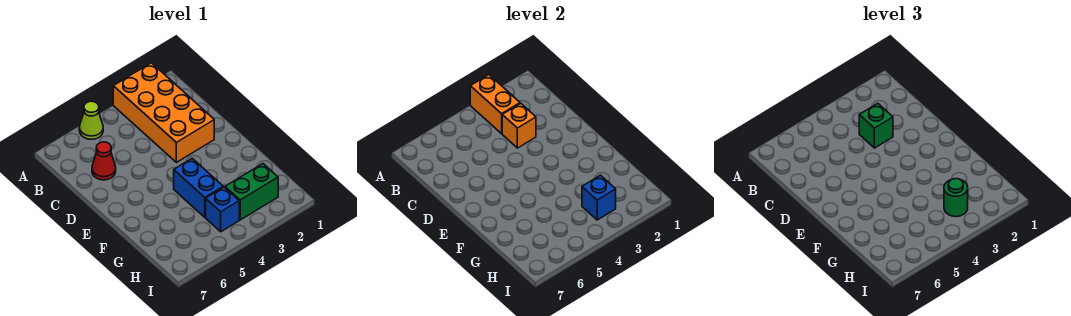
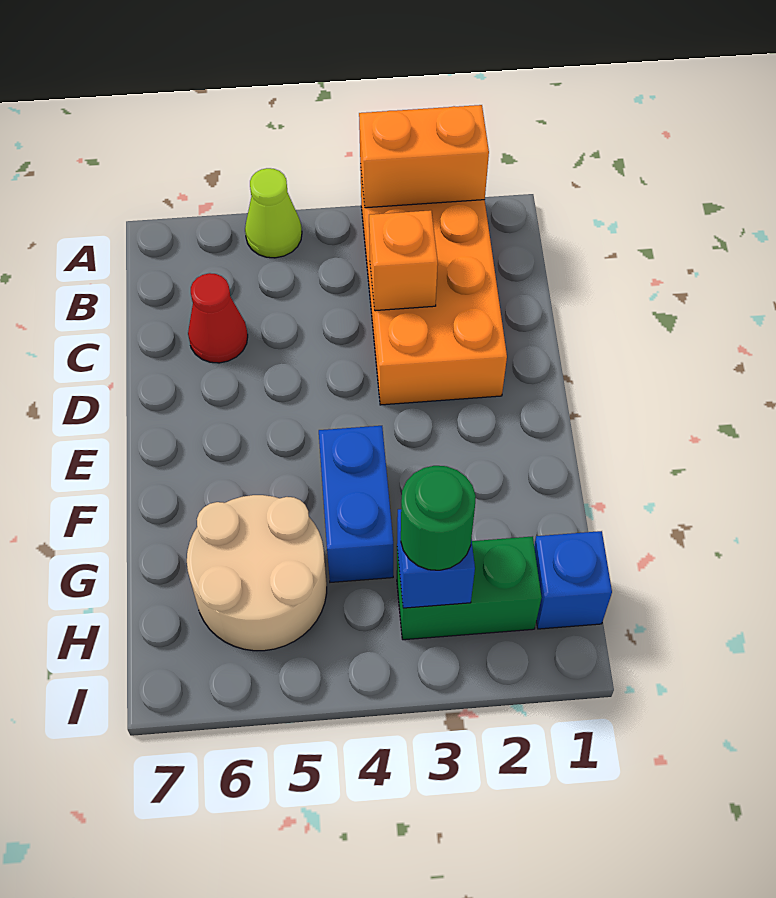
orange 1x2 brick [470,75,520,134] -> orange 1x2 brick turned to [359,105,489,208]
green 1x1 brick [859,103,893,148] -> none
none -> tan 2x2 round brick [187,495,327,651]
blue 1x1 brick [206,187,239,232] -> blue 1x1 brick moved to [534,531,612,629]

